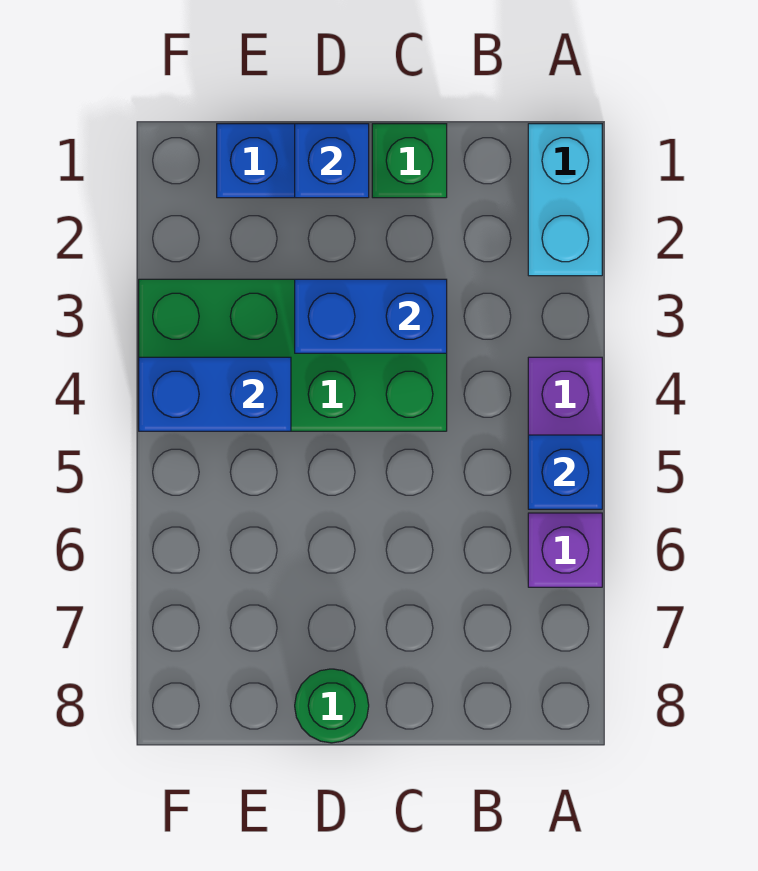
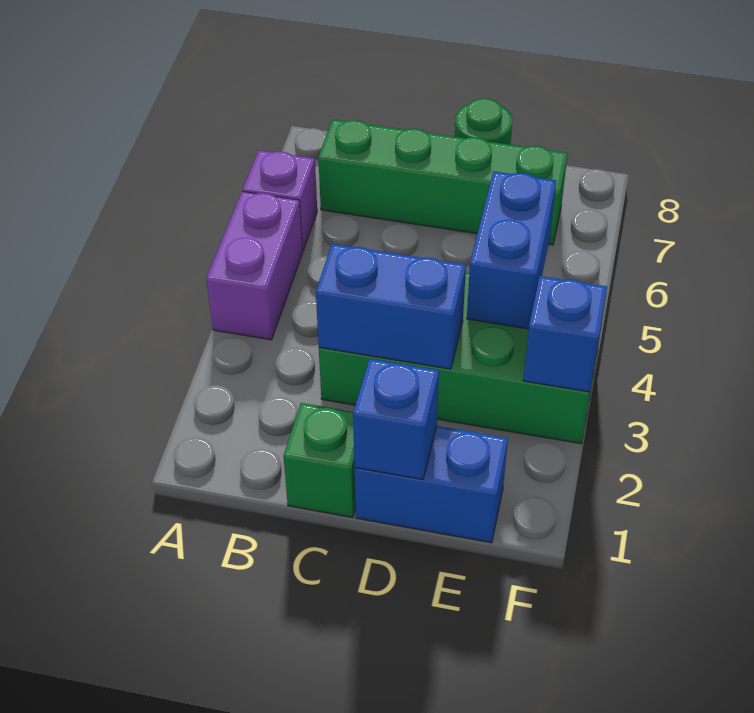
cyan 1x2 brick [528,124,602,276] -> none
blue 1x1 brick [528,435,602,509] -> blue 1x1 brick moved to [523,276,607,392]
none -> green 1x4 brick [318,120,568,245]
blue 1x2 brick [139,357,291,431] -> blue 1x2 brick turned to [467,171,556,329]

